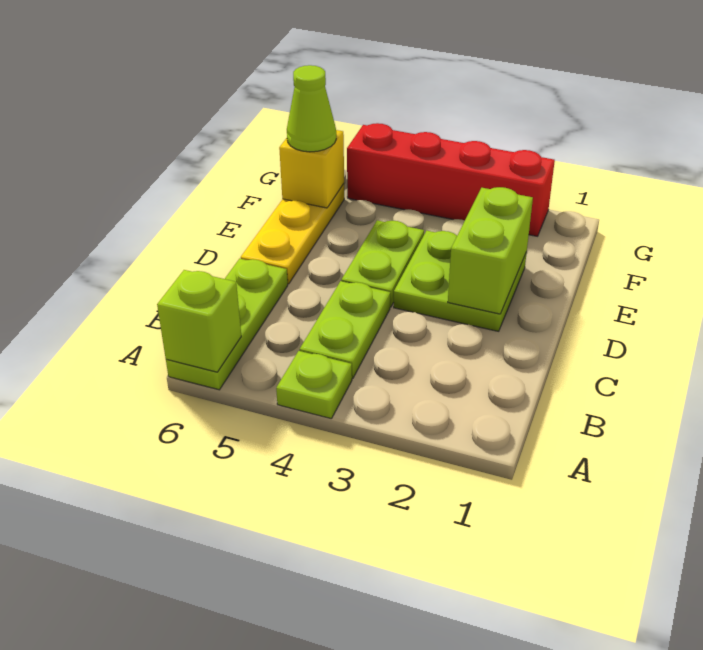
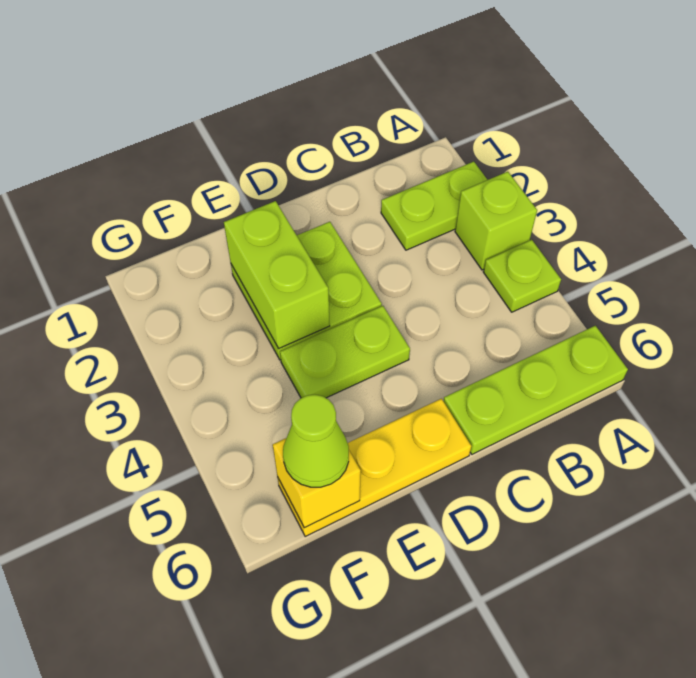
lime 1x1 brick [157,270,241,372] -> lime 1x1 brick moved to [455,172,537,270]
lime 1x2 plate [300,281,390,379] -> lime 1x2 plate moved to [381,162,487,250]
lime 1x2 brick [448,187,533,314] -> lime 1x2 brick turned to [224,201,330,349]
red 1x4 brick [347,123,555,236] -> none

